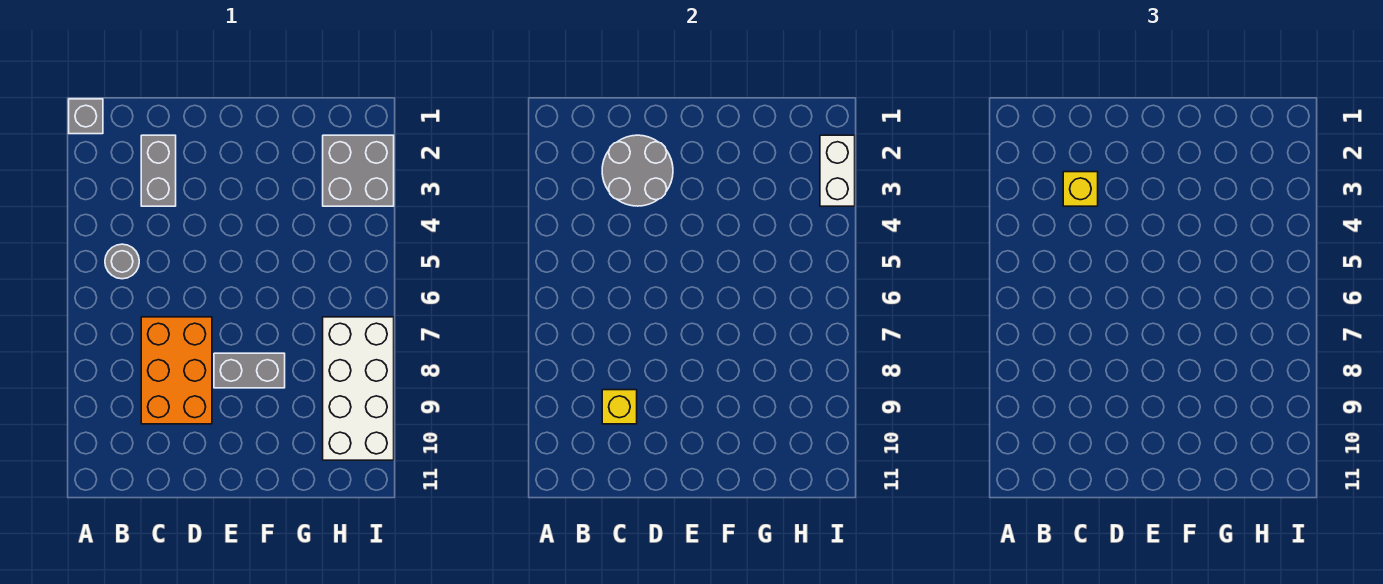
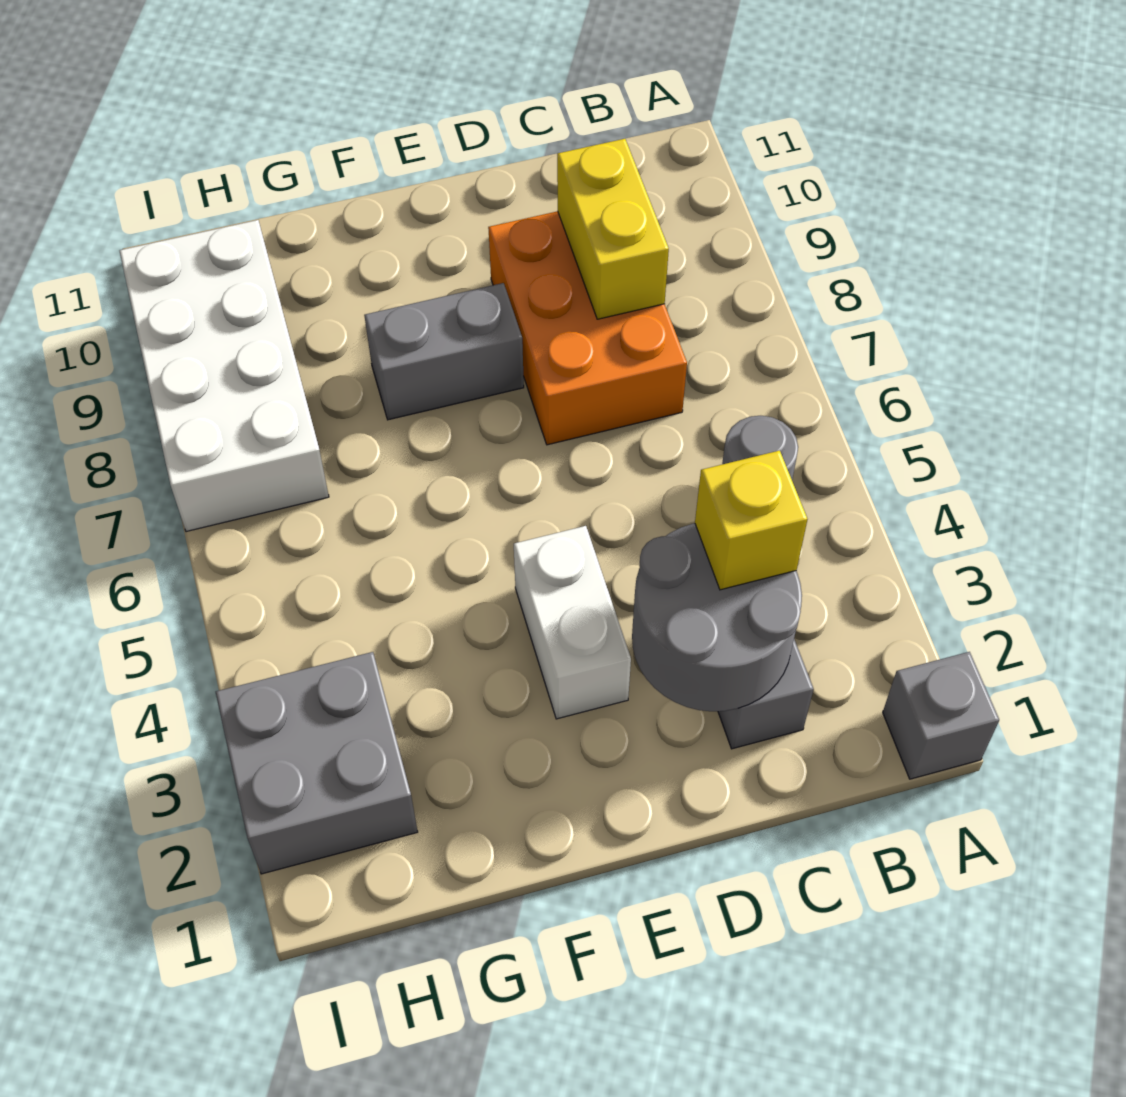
yellow 1x1 brick [602,390,637,424] -> yellow 1x2 brick [557,139,669,319]
white 1x2 brick [820,135,855,206] -> white 1x2 brick moved to [514,526,631,719]

